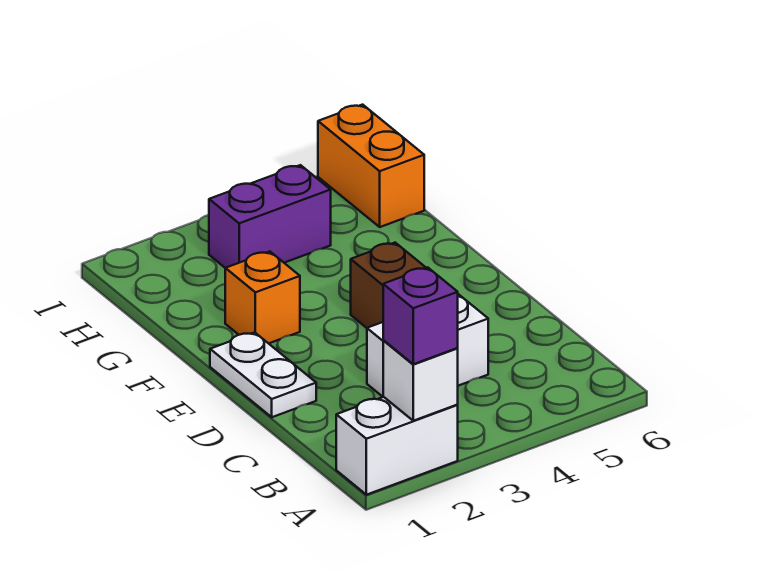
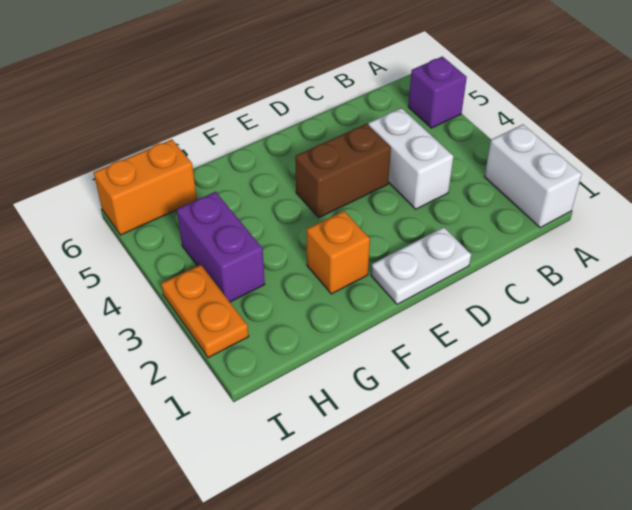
white 1x1 brick [383,341,458,421] -> none
purple 1x1 brick [383,267,458,364] -> purple 1x1 brick moved to [408,56,467,128]
none -> orange 1x2 plate [161,264,249,358]

